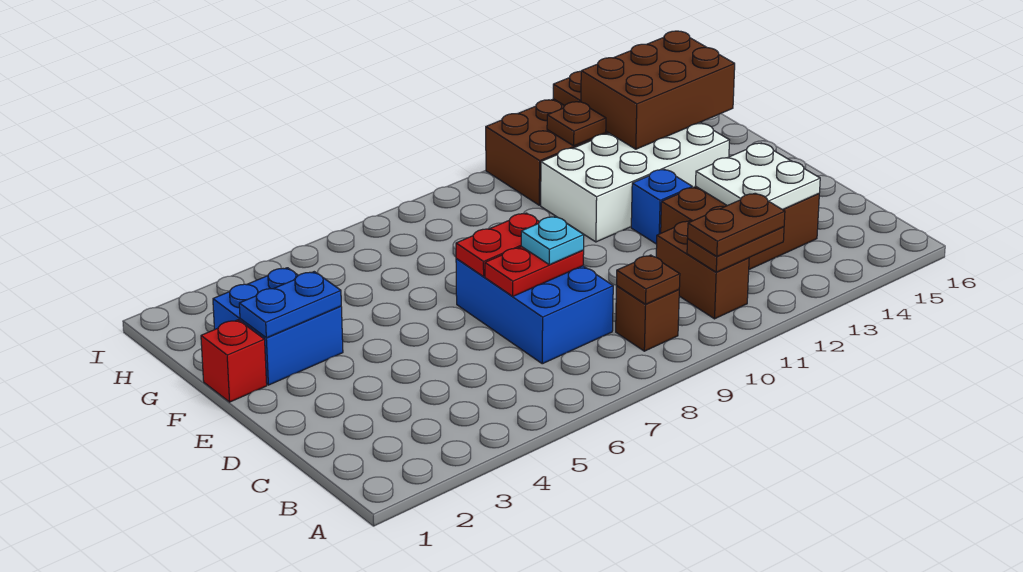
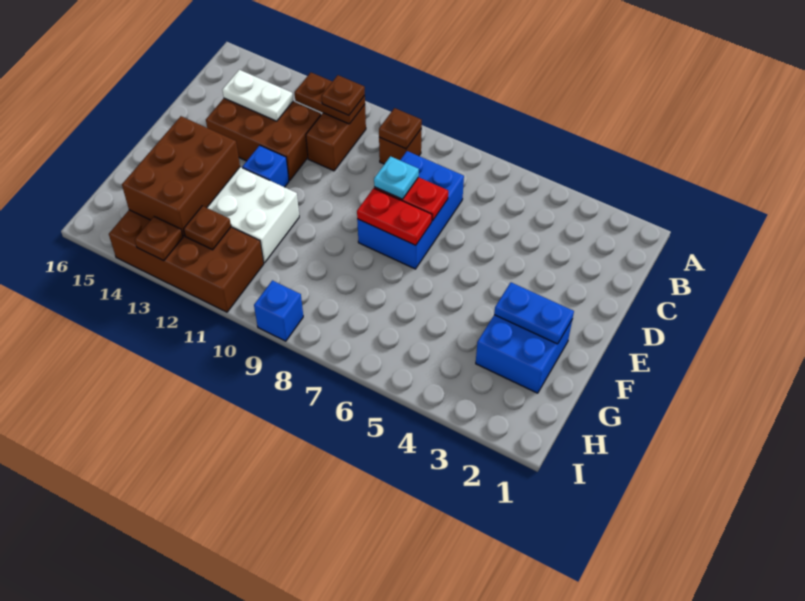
brown 1x2 plate [688,193,785,256] -> brown 1x1 plate [322,75,365,115]
white 2x2 plate [696,143,820,210] -> white 1x2 plate [222,70,293,121]
red 1x1 brick [201,320,267,402] -> none
brown 2x3 brick [581,31,735,149] -> brown 2x3 brick turned to [122,116,240,236]
none -> blue 1x1 brick [254,280,303,341]

